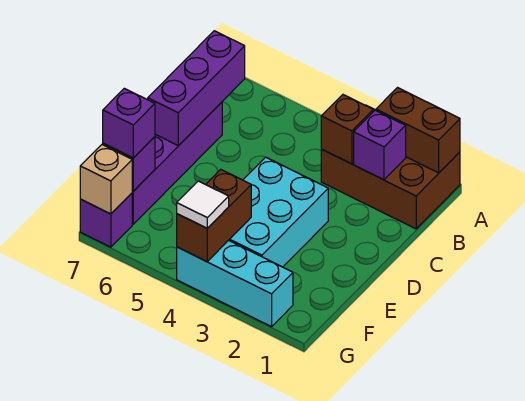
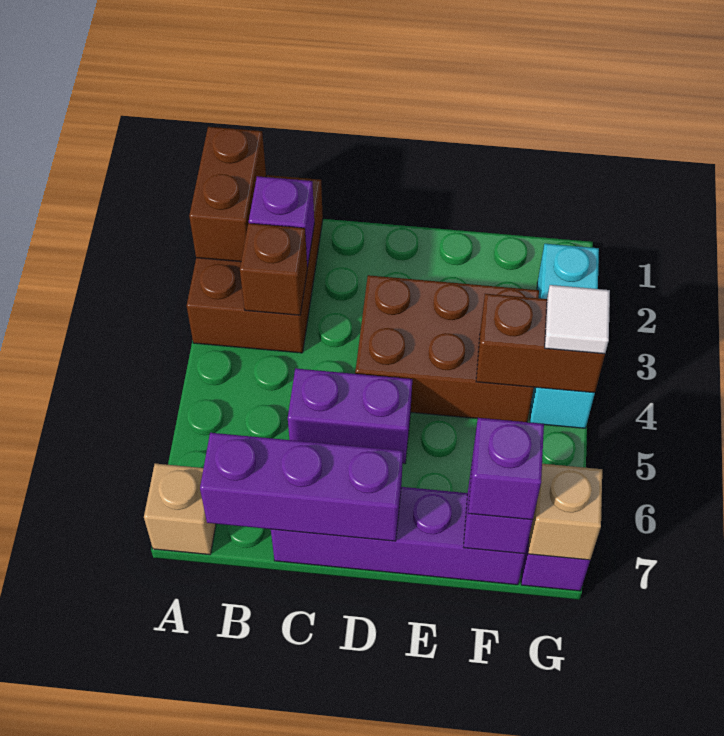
none -> tan 1x1 brick [144,464,216,555]
none -> purple 1x2 brick [288,368,412,463]
cyan 2x3 brick [229,157,328,267] -> brown 2x3 brick [355,275,539,422]

